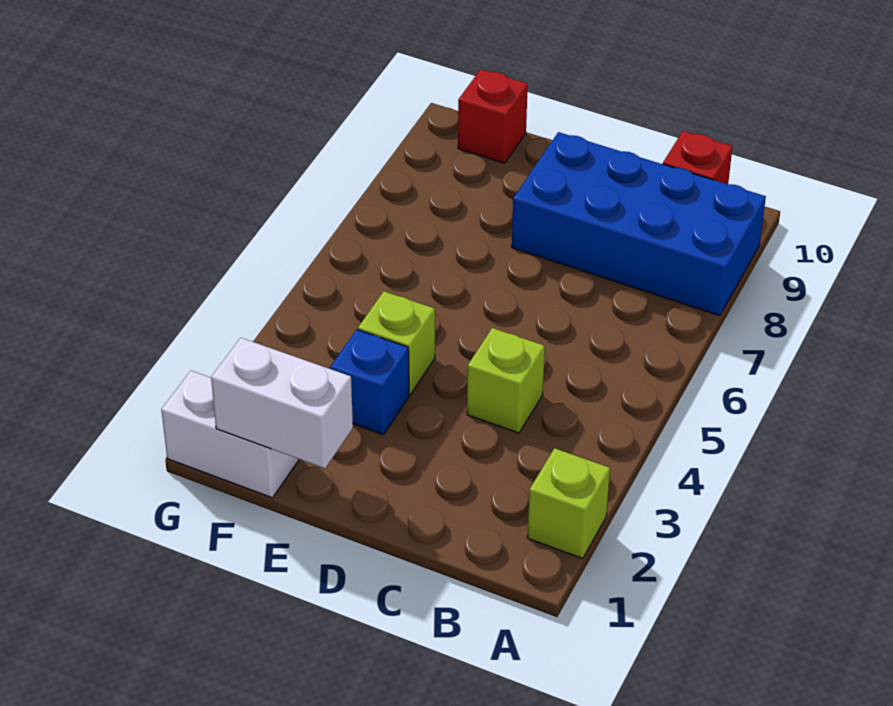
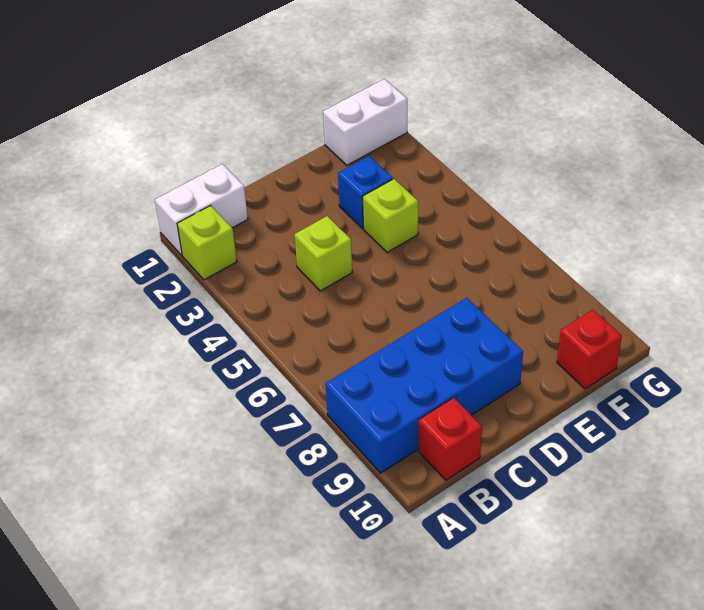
white 1x2 brick [211,338,353,468] -> white 1x2 brick moved to [155,164,248,255]

